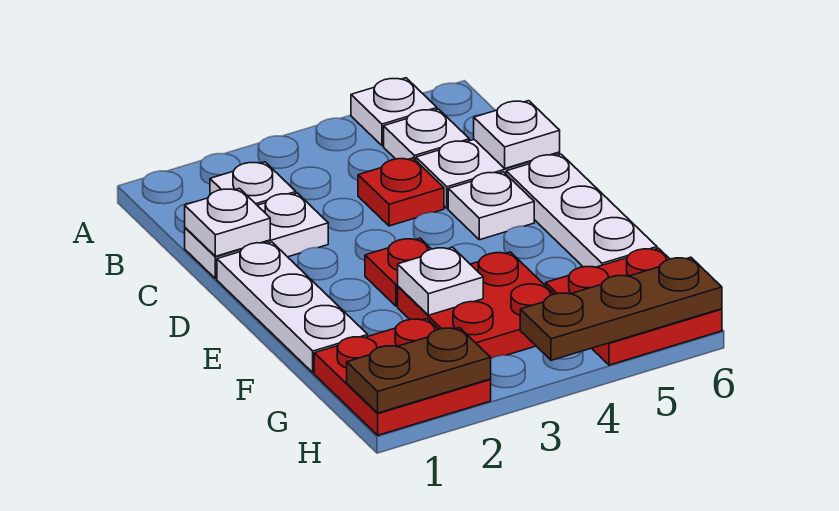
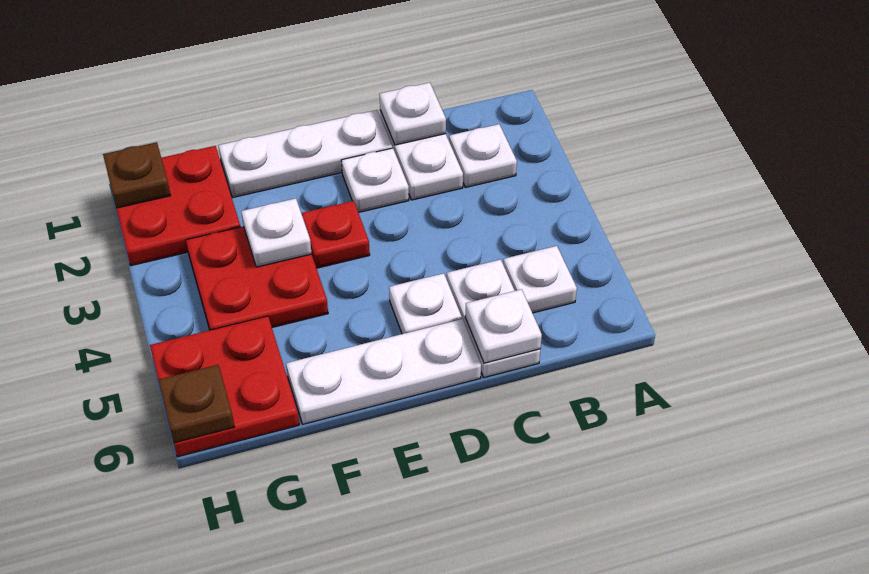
white 1x1 plate [351,78,437,146] -> white 1x1 plate moved to [341,148,409,213]
red 1x1 plate [358,158,444,226] -> none
brown 1x2 plate [347,328,491,413] -> brown 1x1 plate [103,142,171,208]
brown 1x3 plate [520,257,722,360] -> brown 1x1 plate [158,365,234,443]

